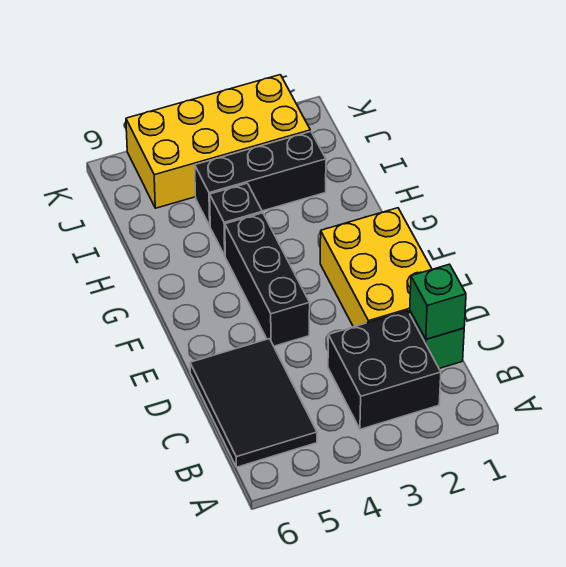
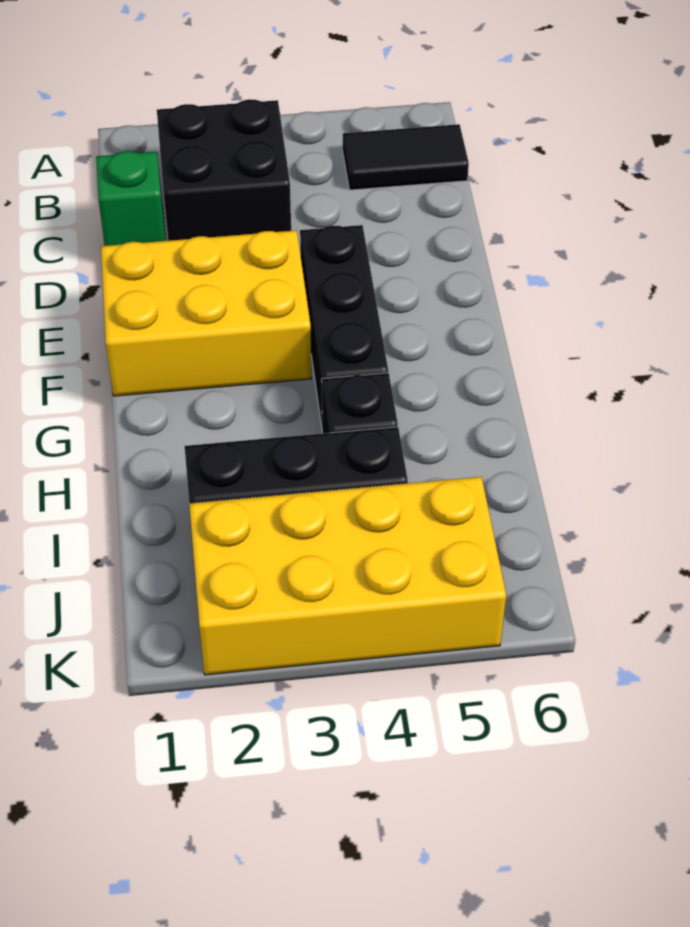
black 2x3 tile [190,339,317,467] -> black 1x2 tile [343,124,469,190]
green 1x1 brick [410,264,466,339] -> none
yellow 2x3 brick [320,208,432,327] -> yellow 2x3 brick turned to [101,230,311,396]

